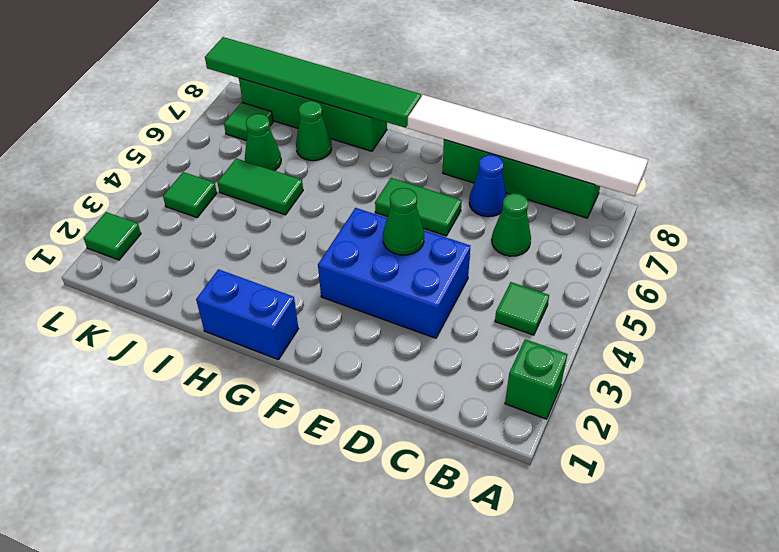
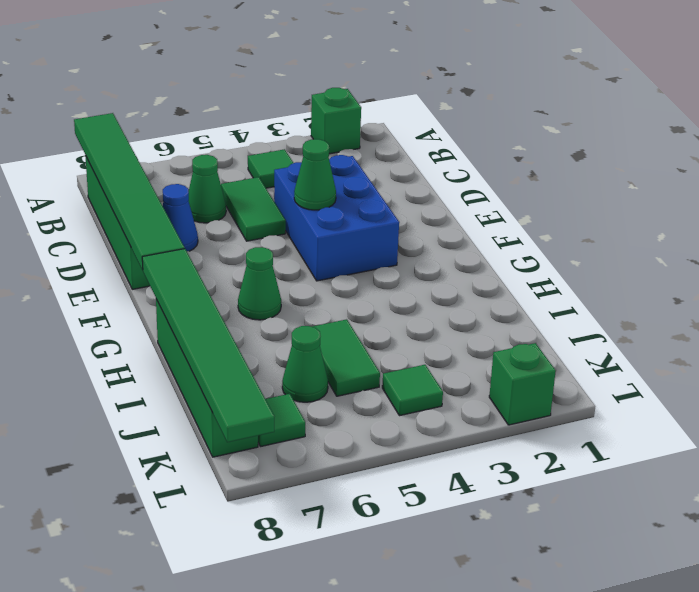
white 1x6 tile [408,95,648,196] -> green 1x6 tile [74,113,185,270]
green 1x2 tile [375,178,462,236] -> green 1x2 tile moved to [221,177,286,241]
blue 1x2 brick [196,269,298,359] -> none
green 1x1 cone [296,101,332,161] -> green 1x1 cone moved to [238,247,281,320]
green 1x1 tile [84,212,141,260] -> green 1x1 brick [489,343,556,425]

